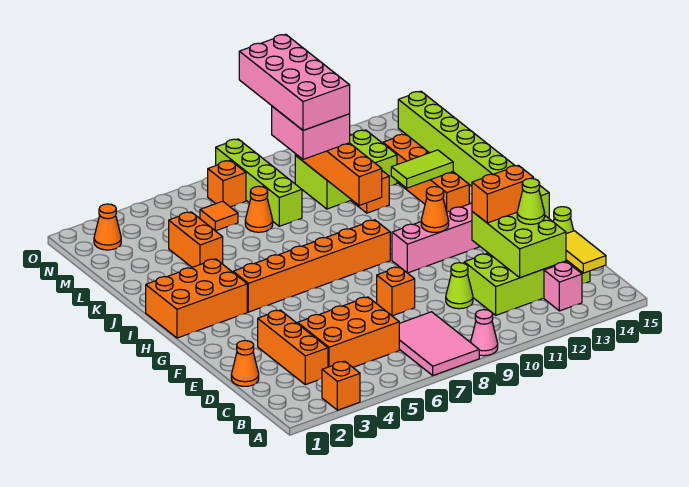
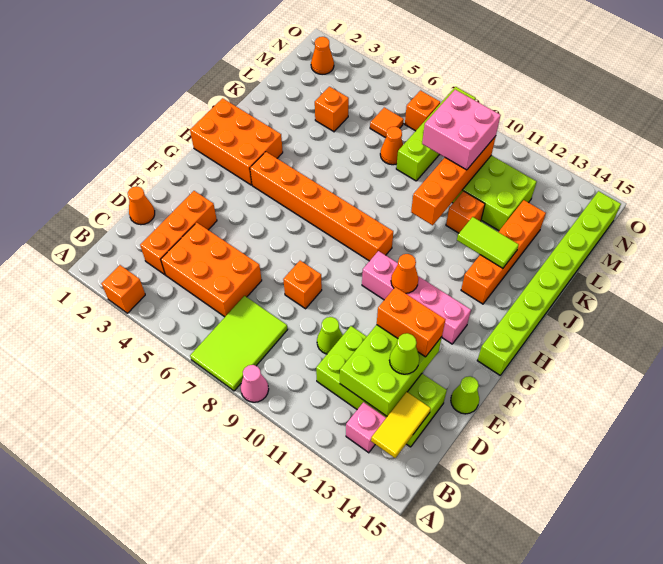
pink 2x3 tile [399,312,479,375] -> lime 2x3 tile [190,296,287,391]
orange 1x2 brick [169,212,223,267] -> orange 1x1 brick [315,87,349,132]
pink 2x4 brick [239,34,350,130] -> none

